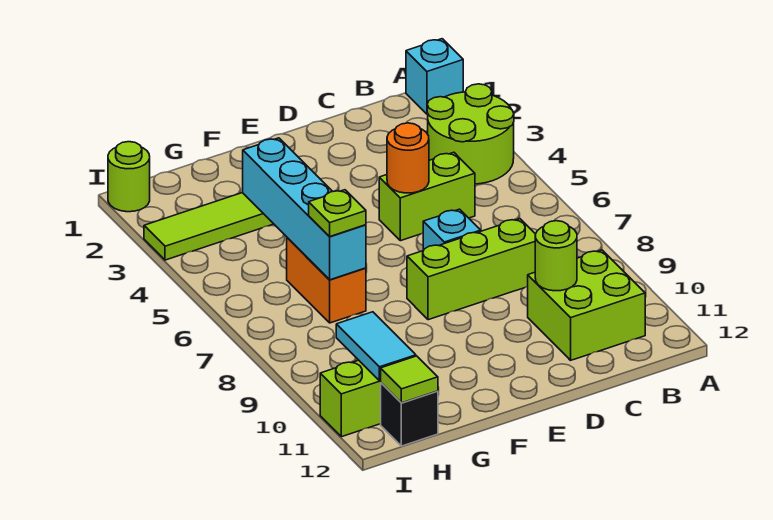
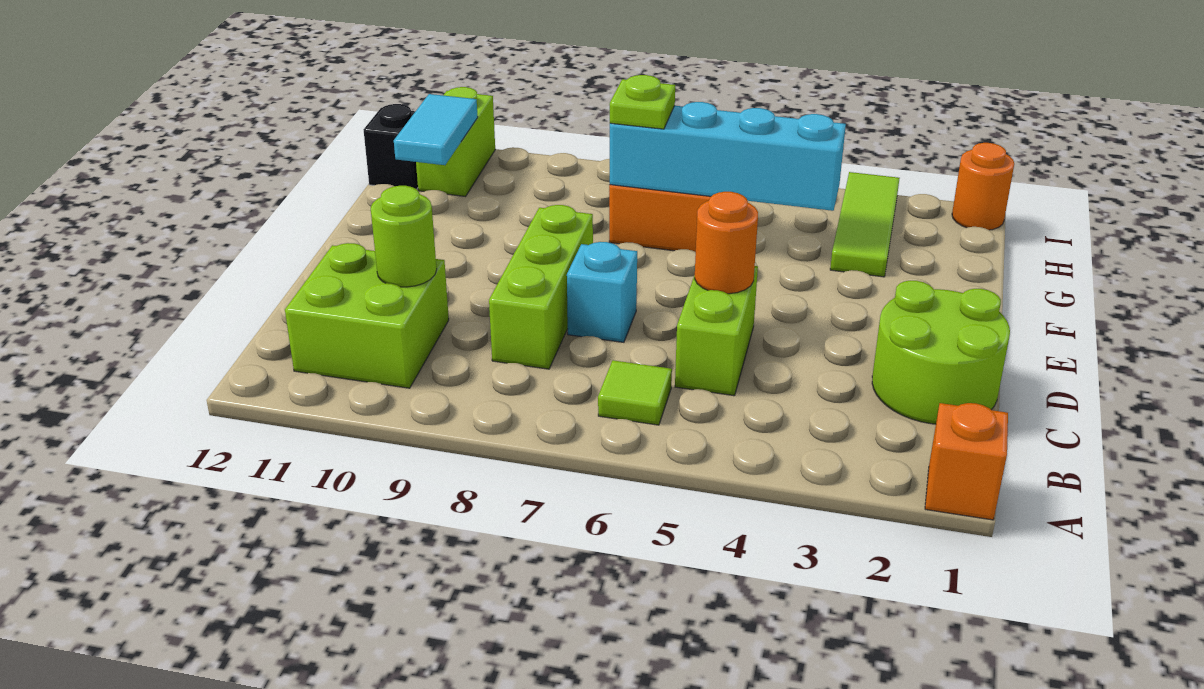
cyan 1x1 brick [406,39,463,114] -> orange 1x1 brick [925,403,1008,520]
lime 2x2 round brick [427,84,514,184] -> lime 2x2 round brick moved to [872,281,1010,424]
cyan 1x2 tile [336,312,416,381] -> cyan 1x2 tile turned to [394,94,478,165]
lime 1x1 tile [381,356,438,403] -> lime 1x1 tile moved to [598,360,672,425]
lime 1x1 round brick [108,142,150,212] -> orange 1x1 round brick [952,143,1014,230]

